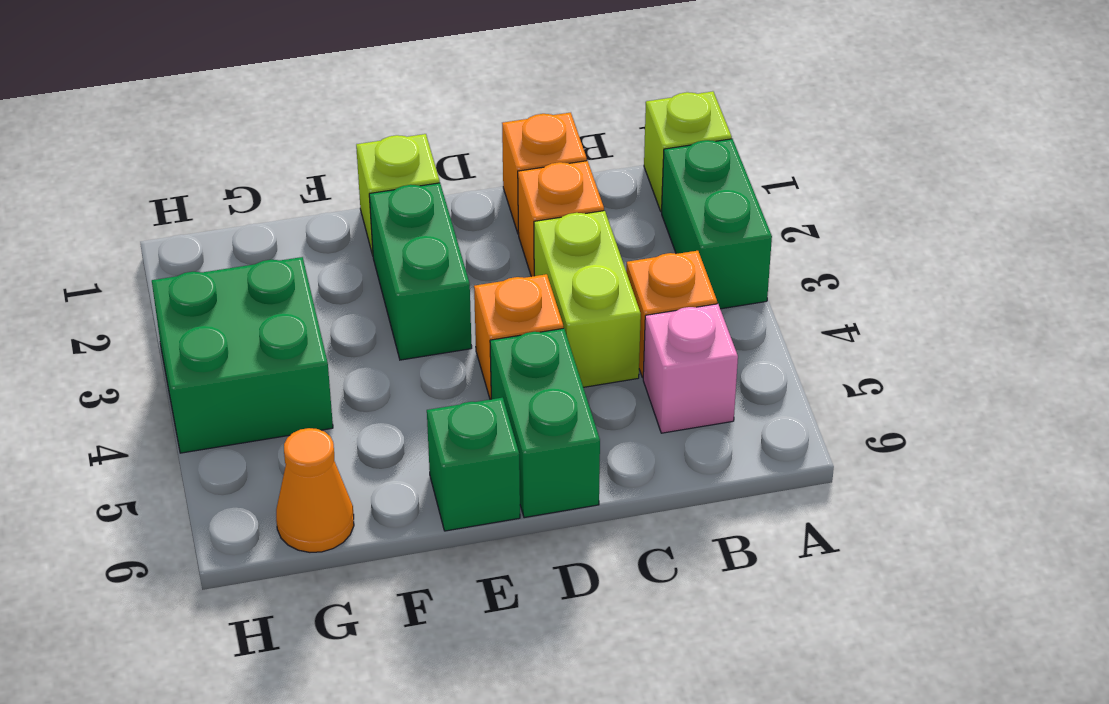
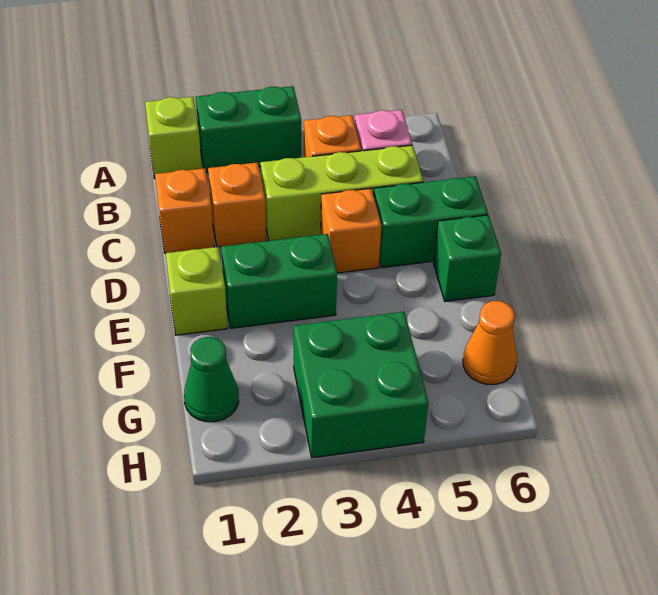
lime 1x2 brick [534,211,641,387] -> lime 1x3 brick [260,145,423,241]
none -> green 1x1 cone [184,337,239,422]

